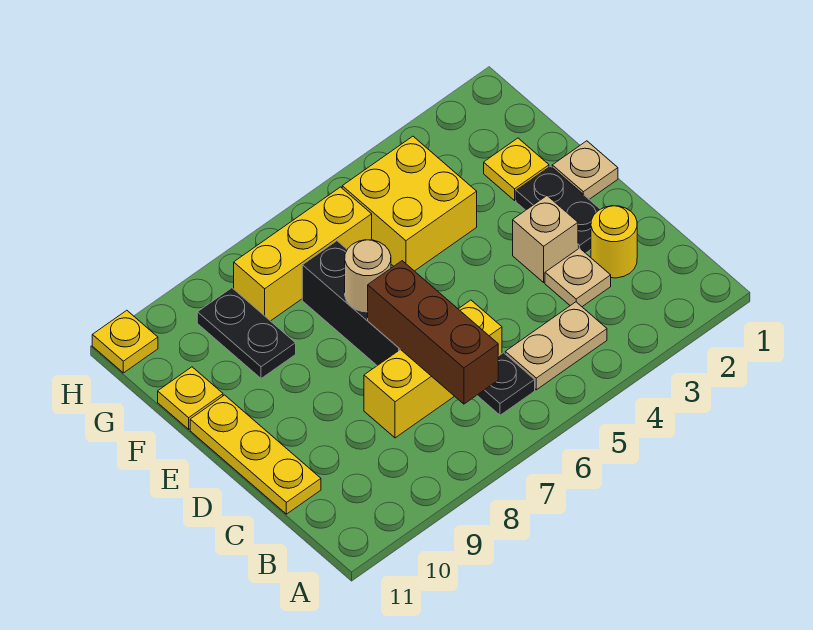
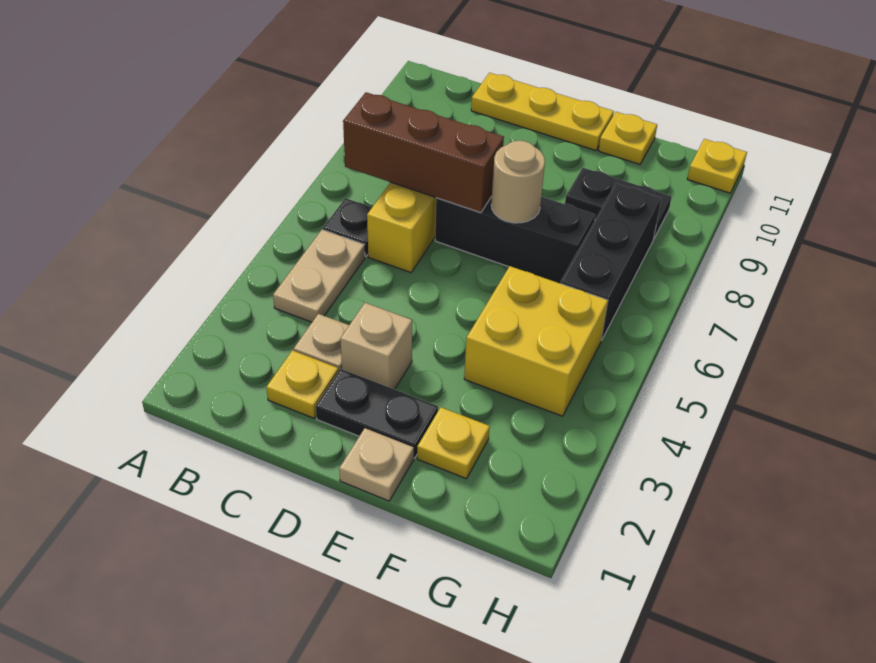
yellow 1x1 round brick [591,206,637,278] -> yellow 1x1 plate [266,350,339,418]
yellow 1x3 brick [234,187,372,321] -> black 1x3 brick [560,184,661,340]

